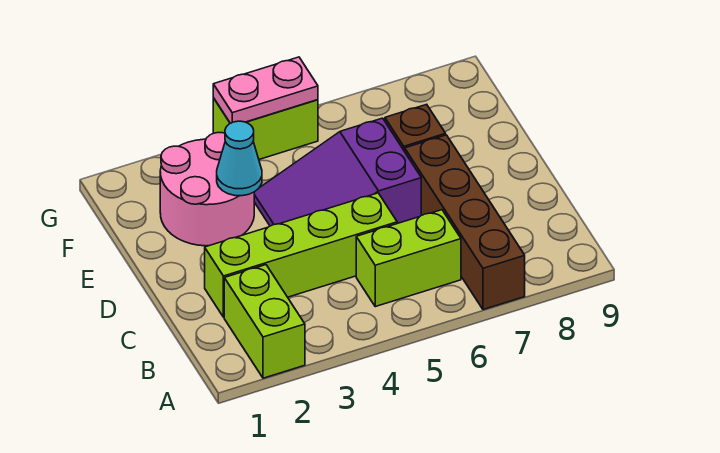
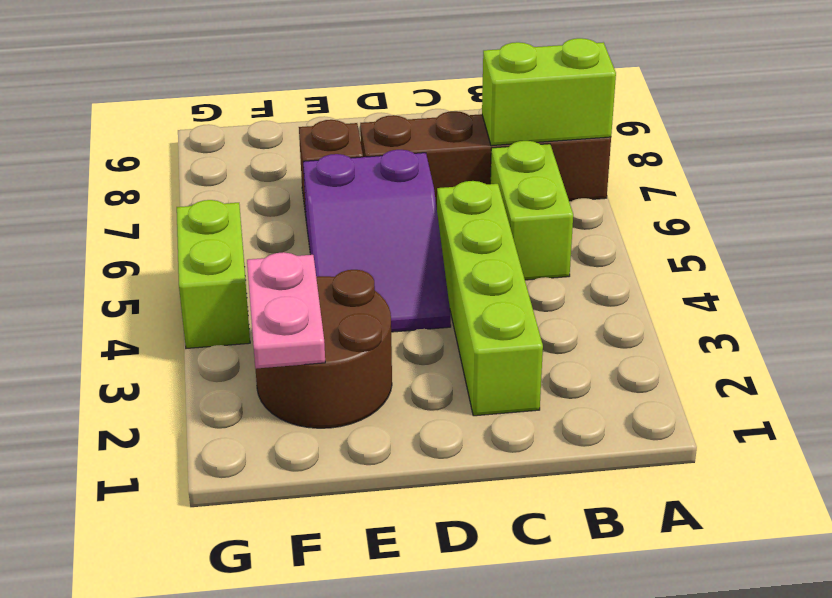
lime 1x2 brick [224,265,305,378] -> lime 1x2 brick moved to [482,38,616,146]
pink 2x2 round brick [160,132,254,246] -> brown 2x2 round brick [256,270,392,428]
cyan 1x1 cone [217,121,262,196] -> none
pink 1x2 plate [213,57,318,123] -> pink 1x2 plate moved to [247,252,325,369]

